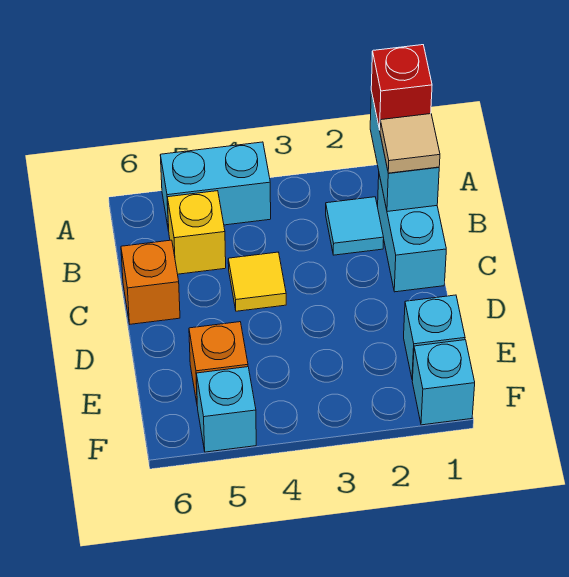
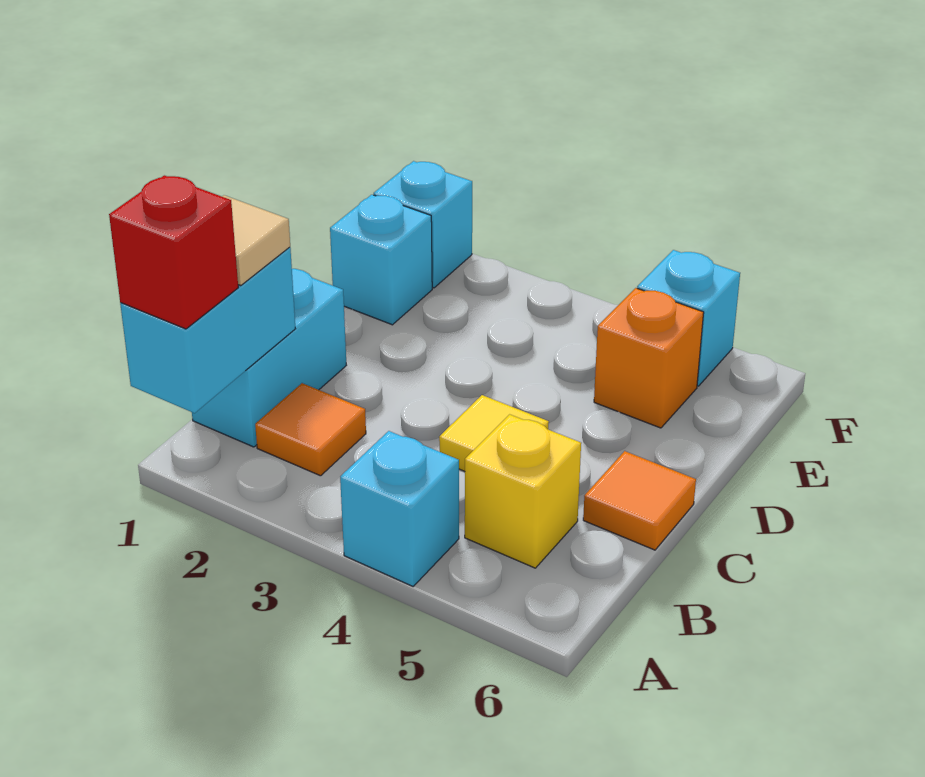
cyan 1x2 brick [160,142,271,230] -> cyan 1x1 brick [340,431,459,586]
cyan 1x1 tile [326,197,384,255] -> orange 1x1 tile [255,383,366,476]
orange 1x1 brick [121,240,180,324] -> orange 1x1 tile [583,451,696,550]

